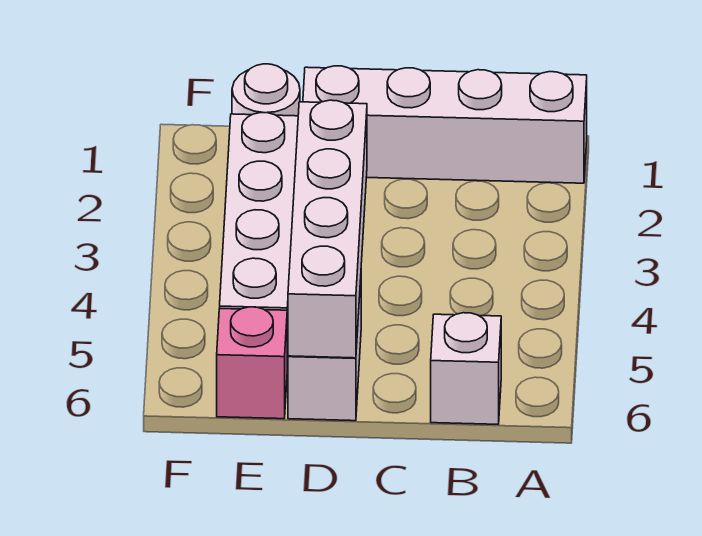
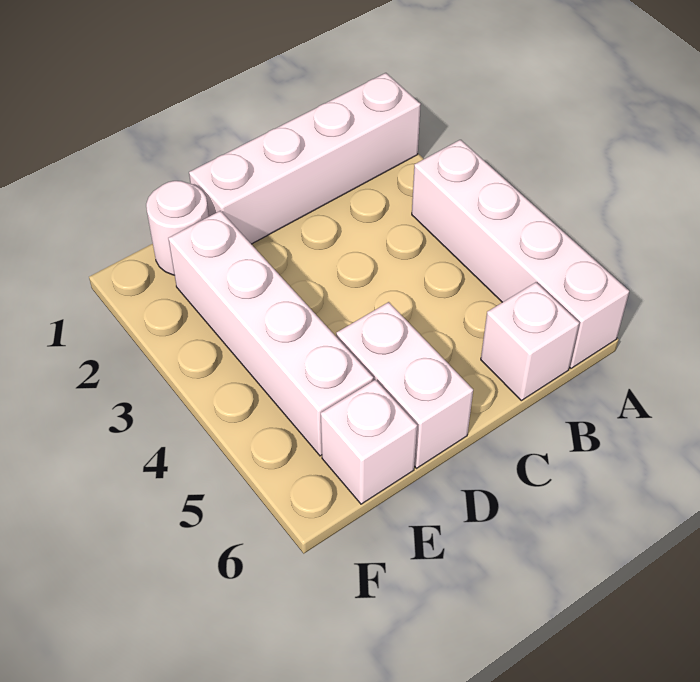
white 1x4 brick [288,100,367,358] -> white 1x4 brick moved to [412,140,629,368]
pink 1x1 brick [217,307,287,419] -> white 1x1 brick [321,380,417,504]

